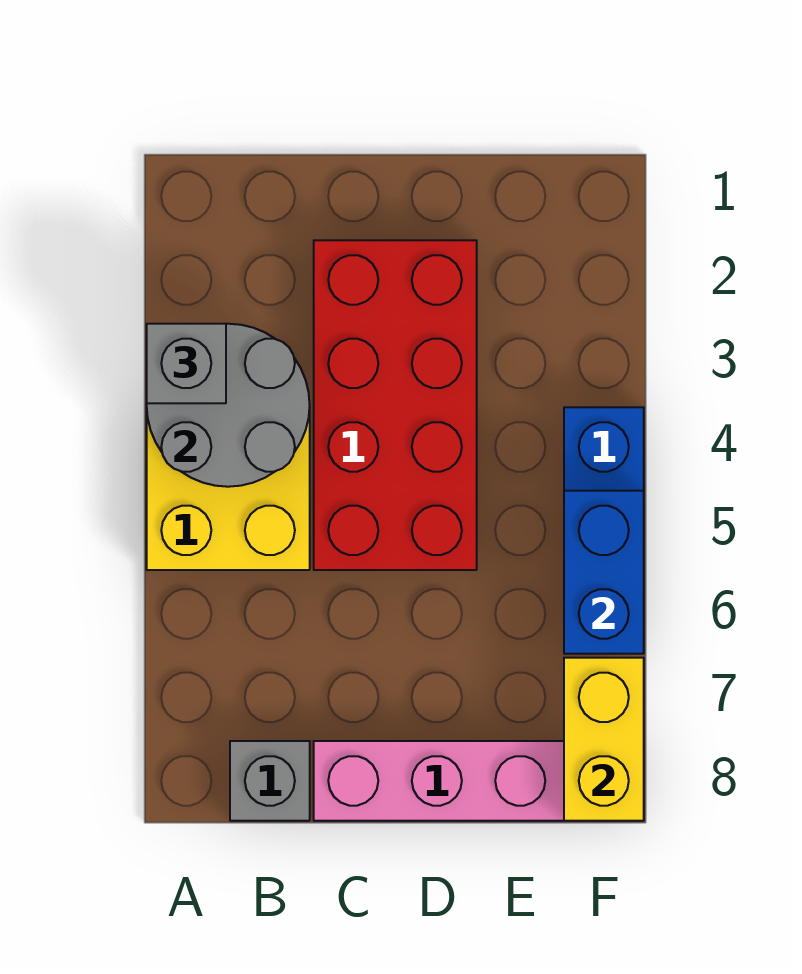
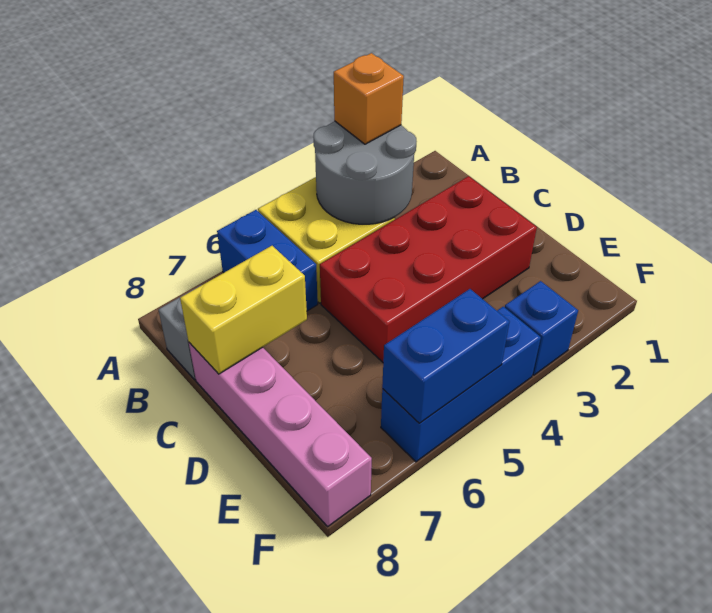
grey 1x1 brick [147,324,226,403] -> orange 1x1 brick [334,53,404,144]
none -> blue 1x2 brick [217,210,318,311]
none -> blue 1x1 brick [505,281,578,375]
yellow 1x2 brick [564,658,644,821] -> yellow 1x2 brick moved to [180,246,307,374]

